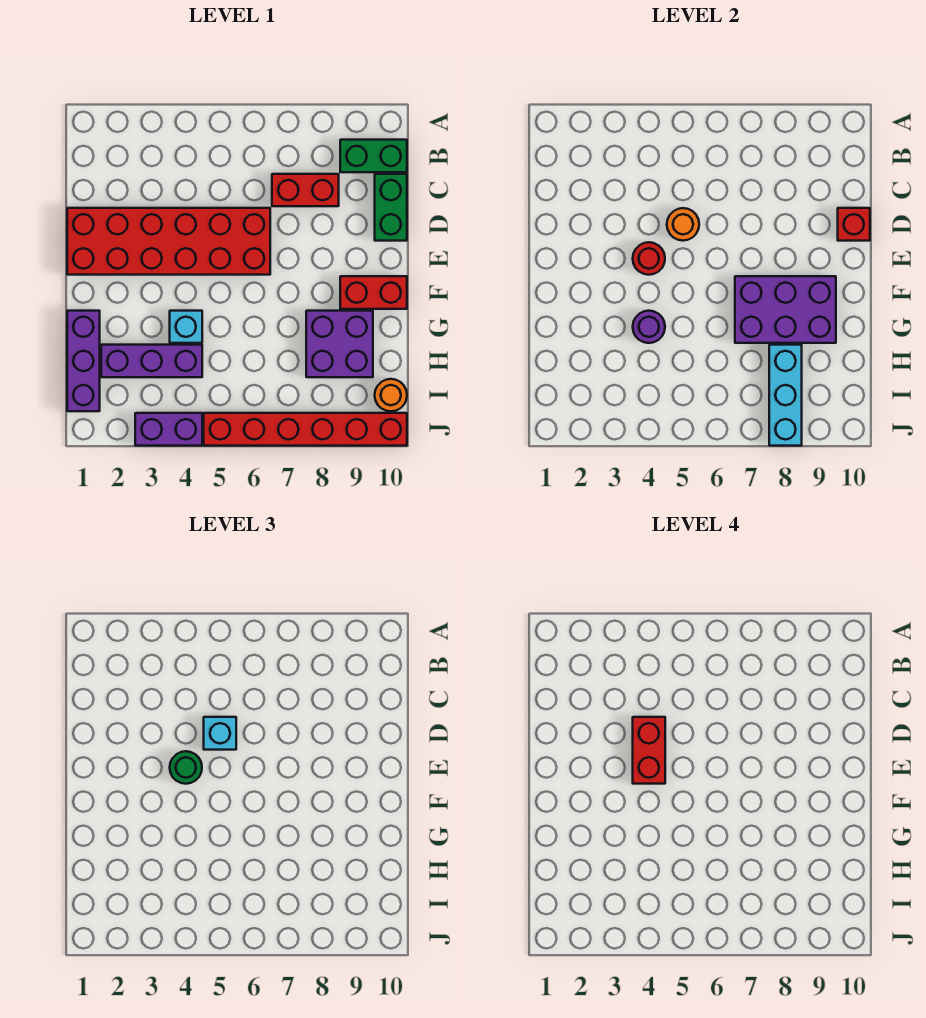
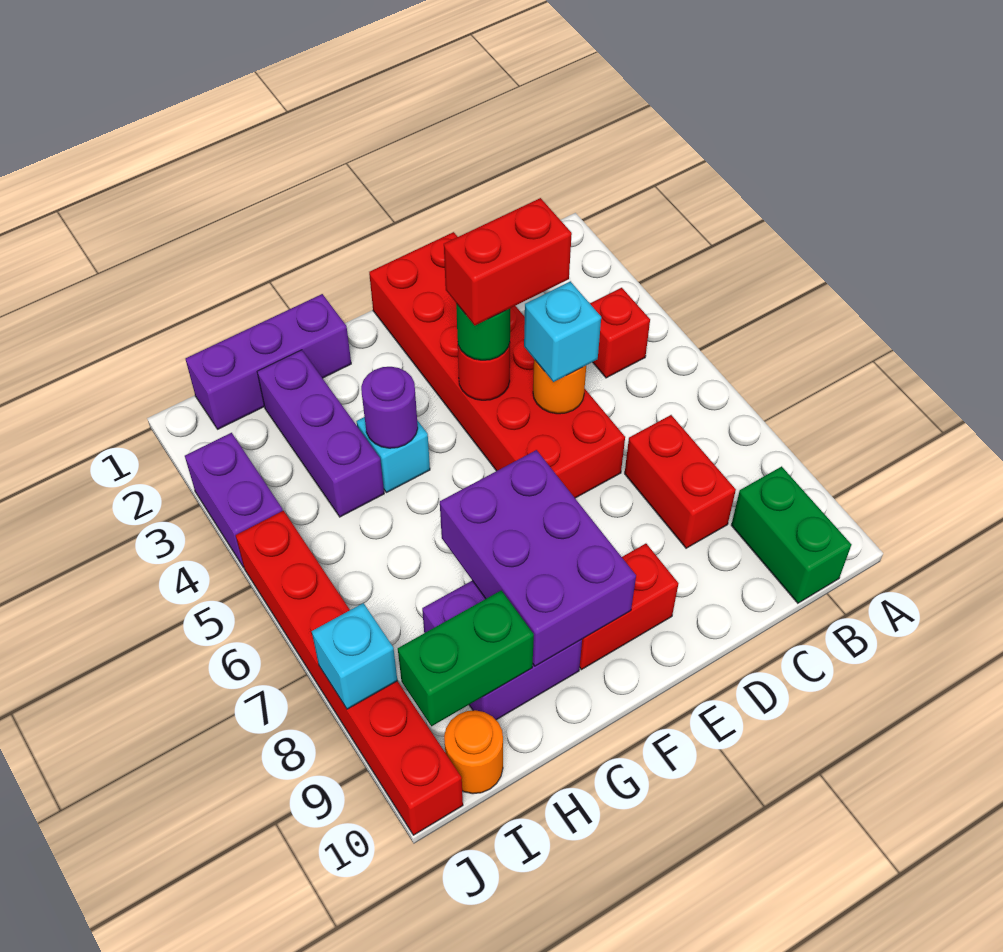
green 1x2 brick [375,174,407,241] -> green 1x2 brick moved to [398,590,534,726]
red 1x1 brick [838,208,870,241] -> red 1x1 brick moved to [590,288,650,378]
red 1x2 brick [340,276,407,309] -> red 1x2 brick turned to [580,544,678,670]
cyan 1x3 brick [769,345,802,446] -> cyan 1x1 brick [312,603,397,709]

